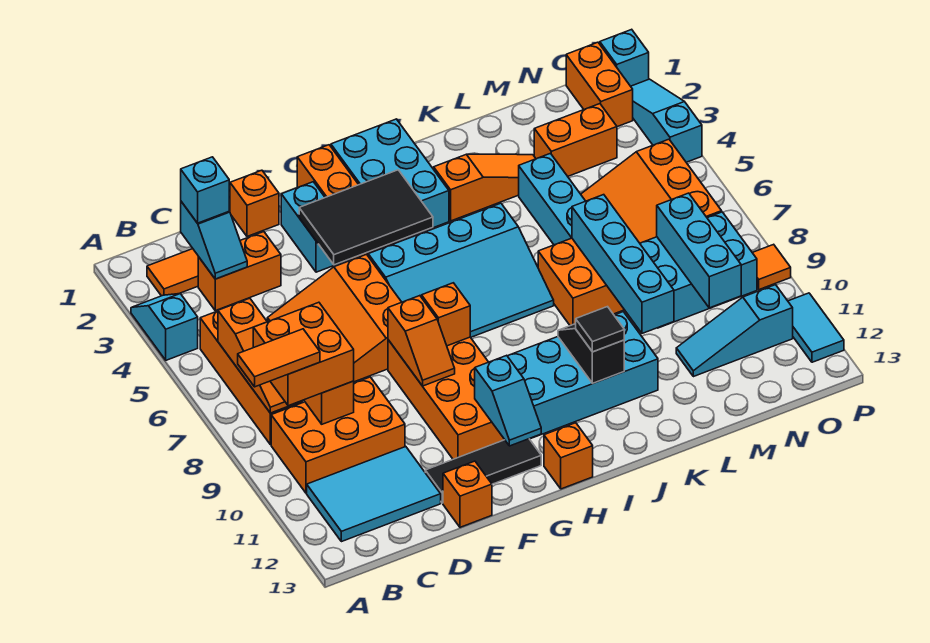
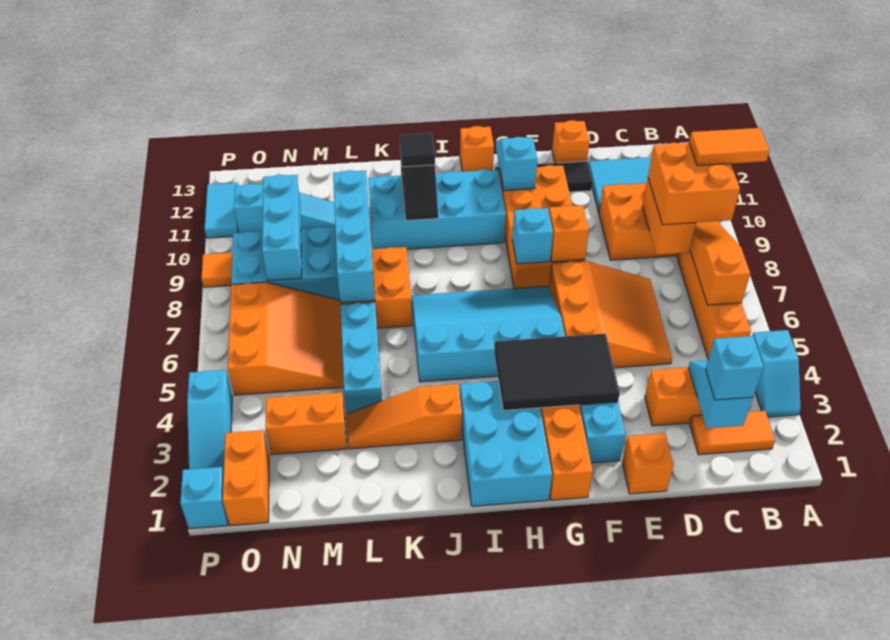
orange 1x1 brick [422,283,470,346] -> cyan 1x1 brick [512,208,553,264]

